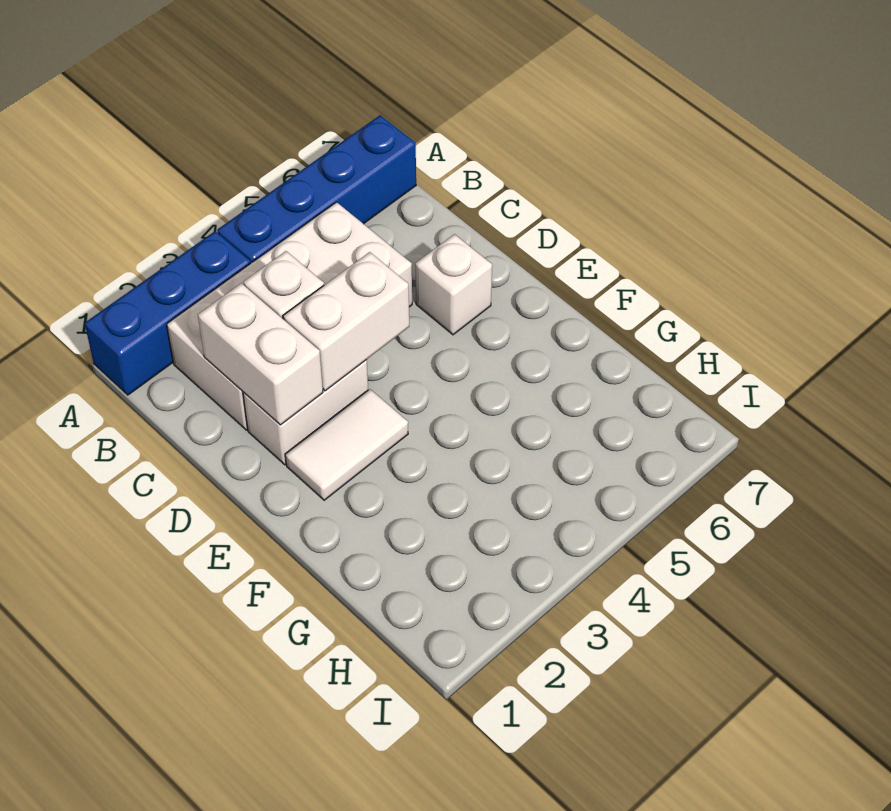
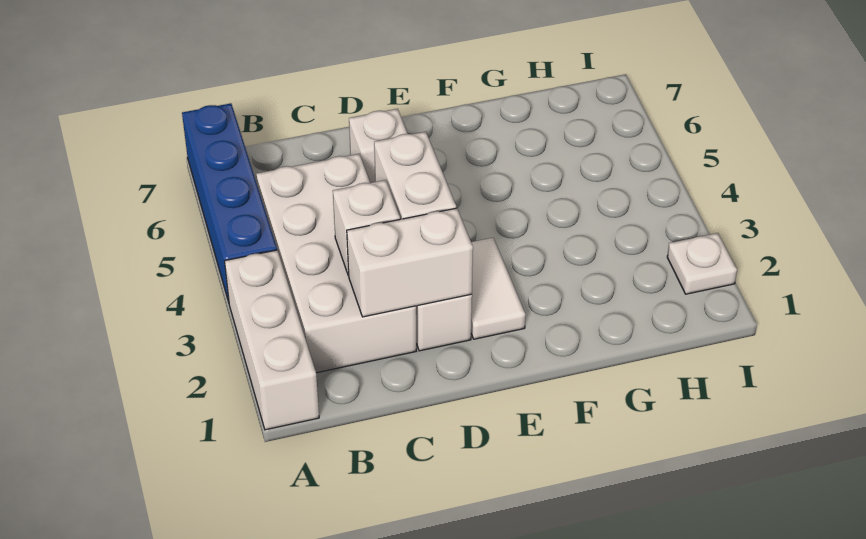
blue 1x3 brick [85,231,251,395] -> white 1x3 brick [225,250,319,430]
none -> white 1x1 plate [667,233,737,294]

